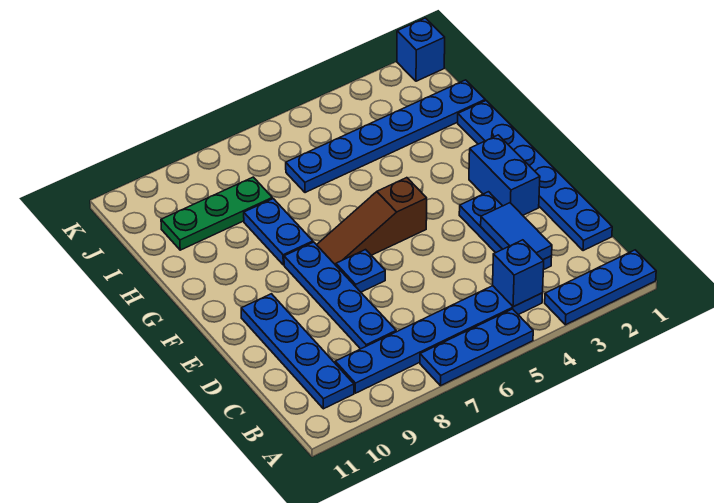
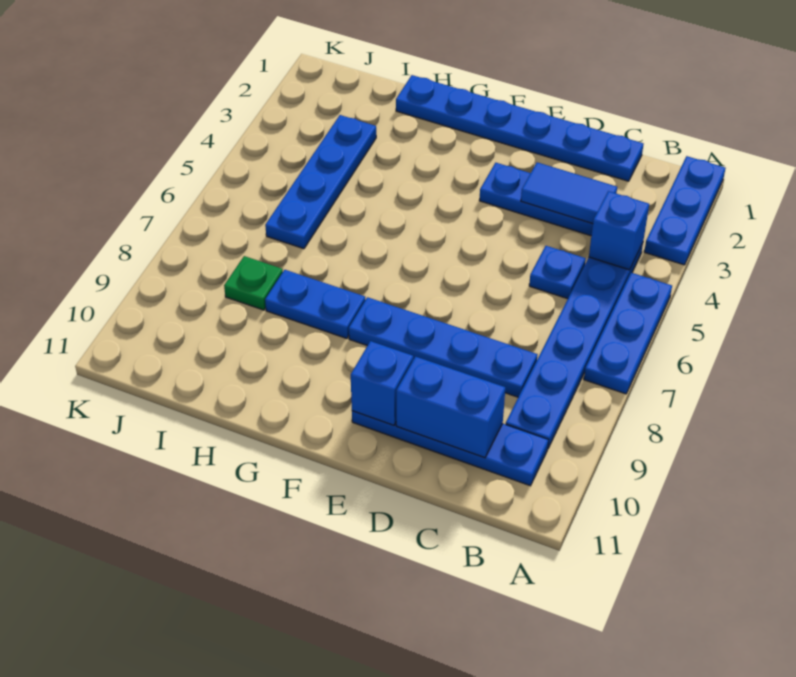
blue 1x2 brick [469,135,540,215] -> blue 1x2 brick moved to [396,357,505,458]
blue 1x1 plate [336,250,385,292] -> blue 1x1 plate moved to [529,246,586,299]
brown 1x3 slope [317,178,427,265] -> none
blue 1x6 plate [286,80,485,193] -> blue 1x4 plate [265,115,376,249]
green 1x3 plate [161,177,272,250] -> green 1x1 plate [224,256,283,310]
blue 1x1 brick [397,18,445,81] -> blue 1x1 brick moved to [351,341,413,425]

